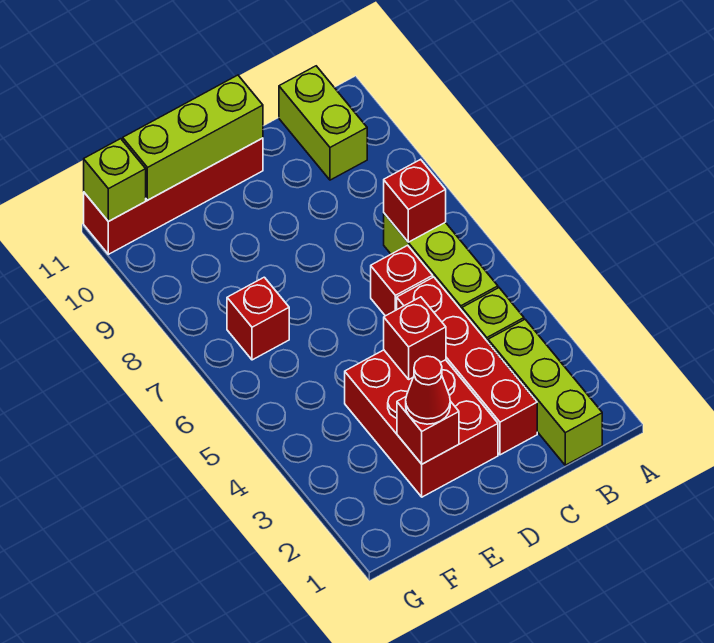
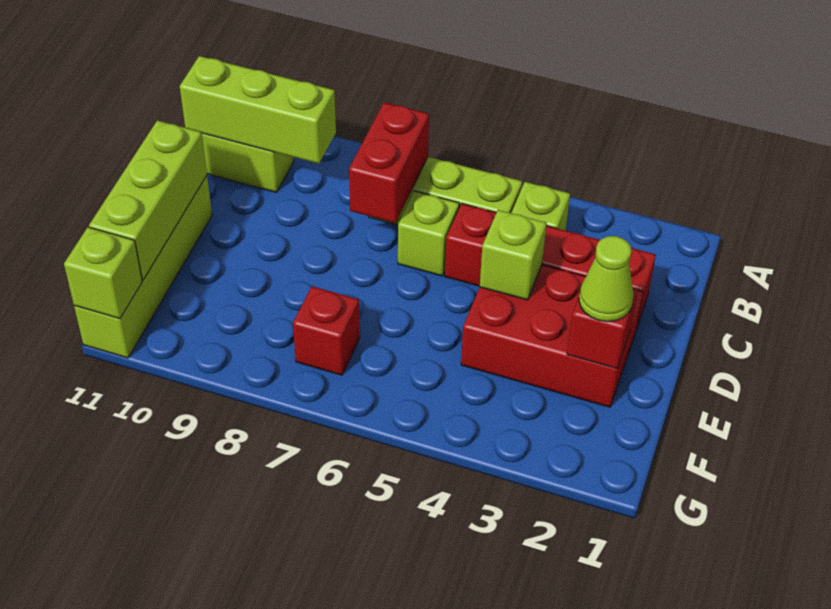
lime 1x3 brick [488,319,602,465] -> lime 1x3 brick moved to [180,56,336,164]
red 1x1 brick [384,159,446,242] -> red 1x2 brick [349,102,429,223]
red 1x1 brick [371,245,433,316] -> lime 1x1 brick [398,191,459,276]
red 1x1 brick [384,297,446,379] -> lime 1x1 brick [480,210,547,300]
red 1x4 brick [84,138,263,254] -> lime 1x4 brick [74,176,212,358]
red 1x1 cone [406,356,450,424] -> lime 1x1 cone [579,236,634,322]

